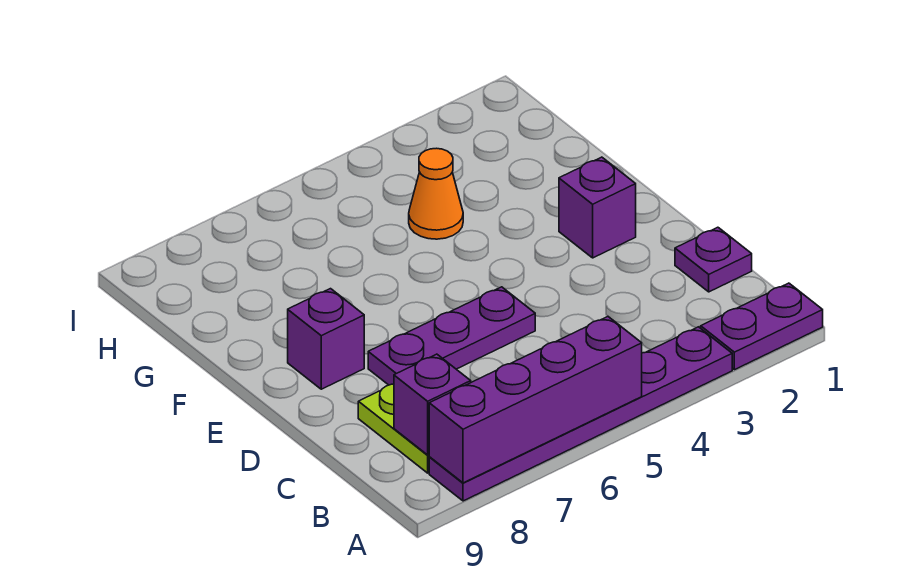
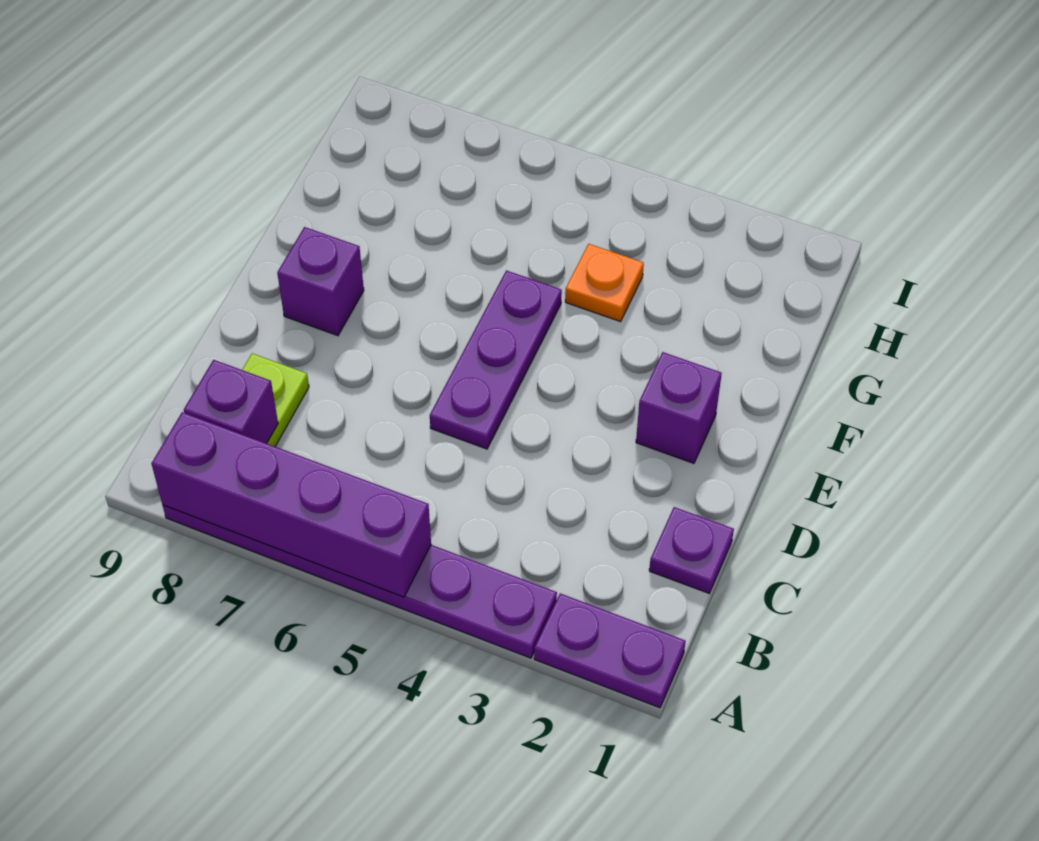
purple 1x3 plate [368,287,535,385] -> purple 1x3 plate turned to [430,270,562,449]
orange 1x1 cone [409,148,463,239] -> orange 1x1 plate [565,244,644,322]

